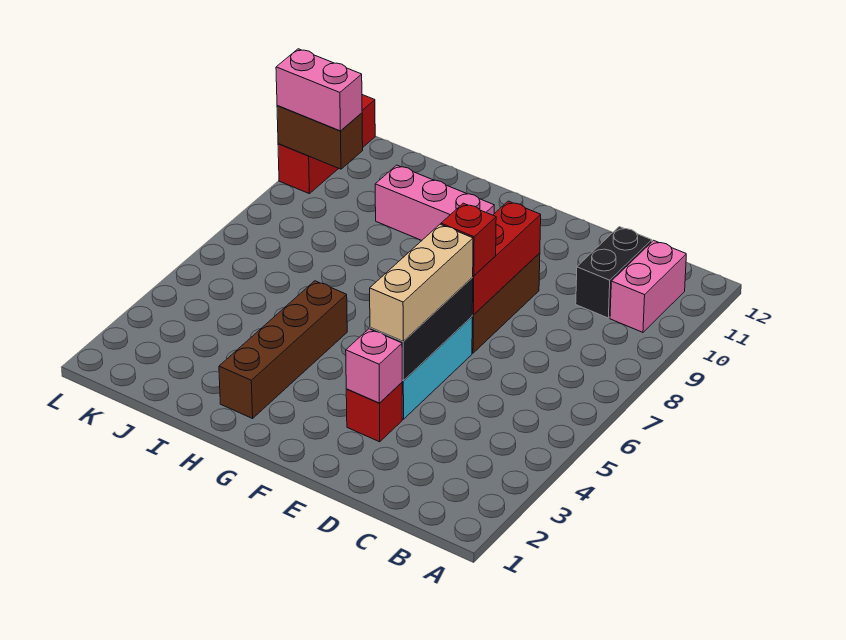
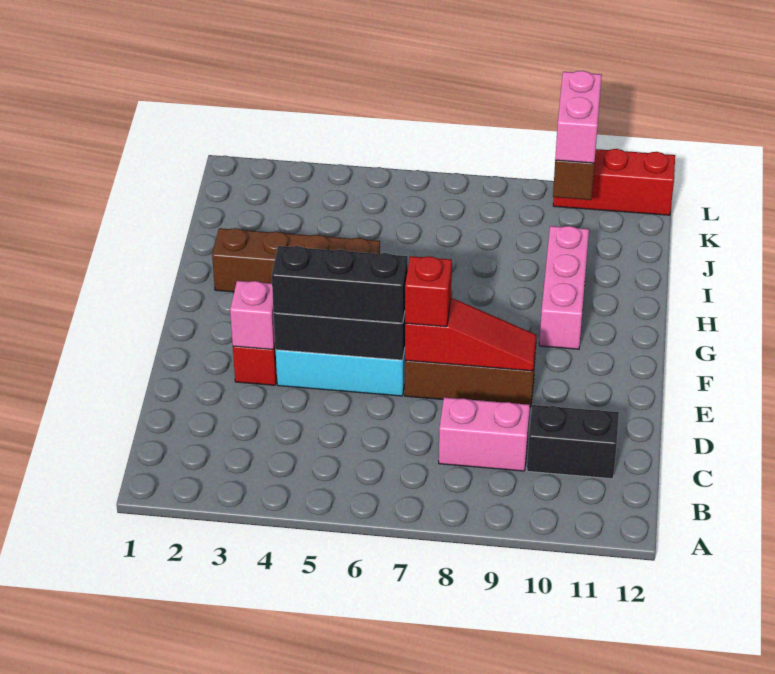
pink 1x2 brick [610,240,686,332] -> pink 1x2 brick moved to [439,398,530,471]
tan 1x3 brick [370,224,473,341] -> black 1x3 brick [272,246,408,323]
red 1x3 brick [472,201,541,315] -> red 1x3 slope [405,298,537,371]

